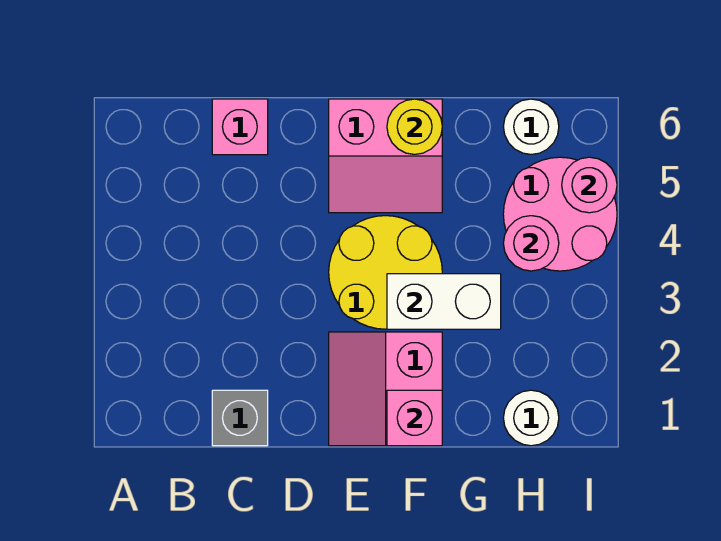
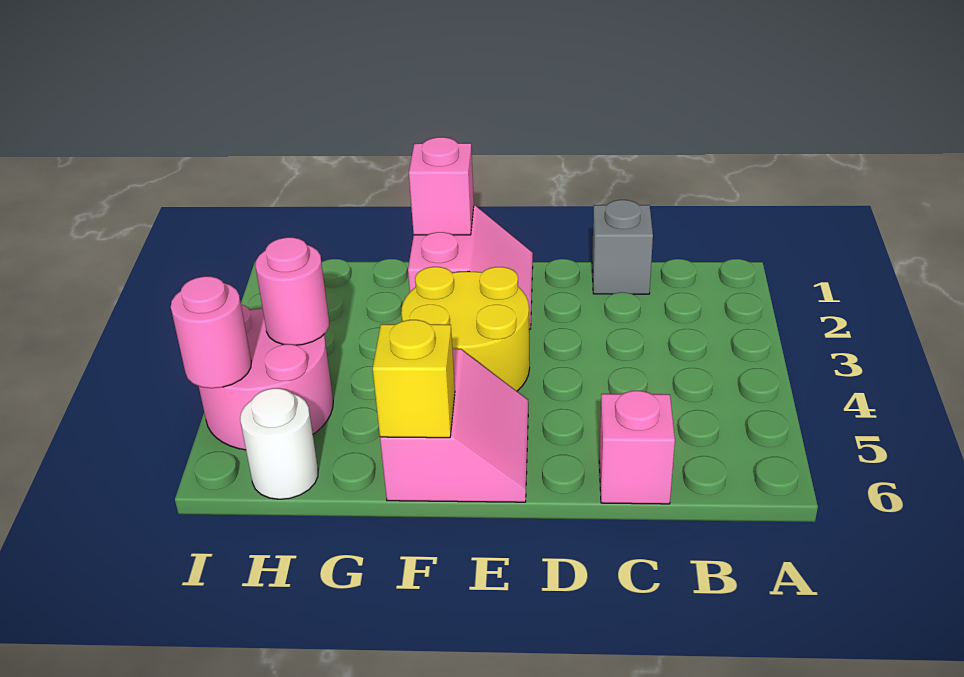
pink 2x2 slope [329,99,442,213] -> pink 2x2 slope turned to [380,349,528,502]
white 1x2 brick [387,274,501,329] -> none
yellow 1x1 round brick [387,99,442,154] -> yellow 1x1 brick [373,320,455,438]
white 1x1 round brick [503,390,559,446] -> none

